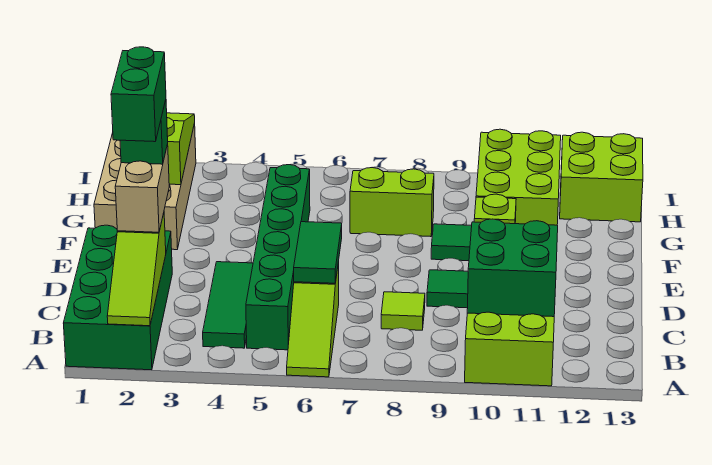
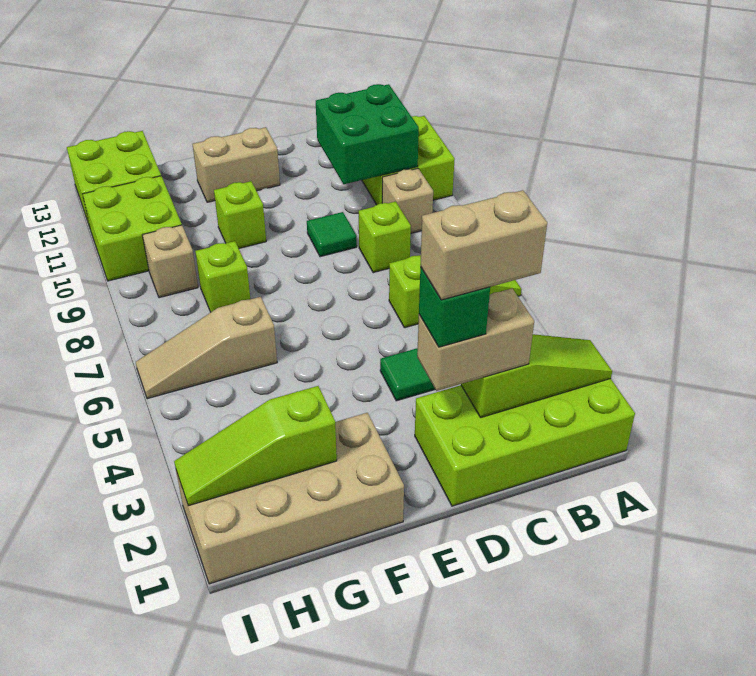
green 2x4 brick [63,225,172,370] -> lime 2x4 brick [415,379,635,506]
green 1x6 brick [246,165,310,350] -> none
none -> tan 1x1 brick [382,168,433,233]
green 1x2 brick [111,47,166,142] -> tan 1x2 brick [420,190,547,300]
green 1x2 tile [294,222,342,283] -> none
lime 1x1 tile [381,292,425,330] -> lime 1x1 brick [359,202,411,273]
none -> tan 1x2 brick [193,127,280,202]
green 1x1 tile [431,224,472,261] -> none
none -> tan 1x3 slope [136,297,277,399]
lime 1x2 brick [350,168,434,237] -> lime 1x1 brick [195,241,250,312]
lime 2x3 brick [476,129,561,225] -> lime 2x2 brick [82,176,182,281]
none -> tan 1x1 brick [143,225,198,298]

